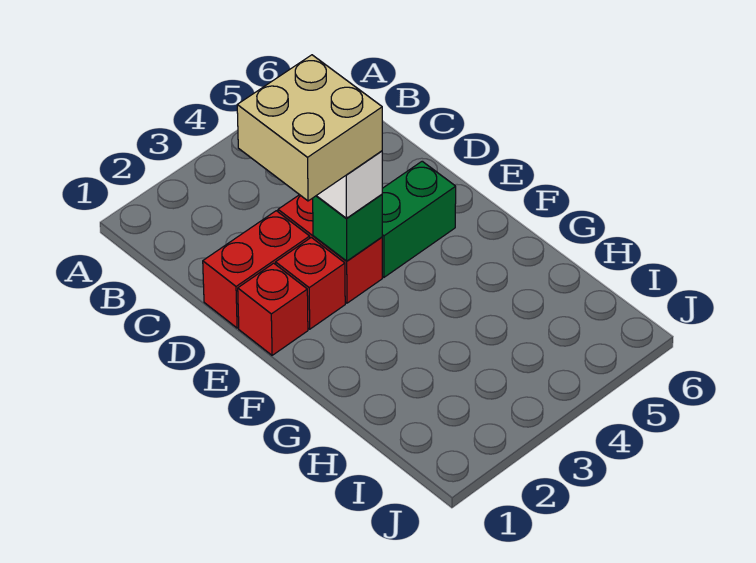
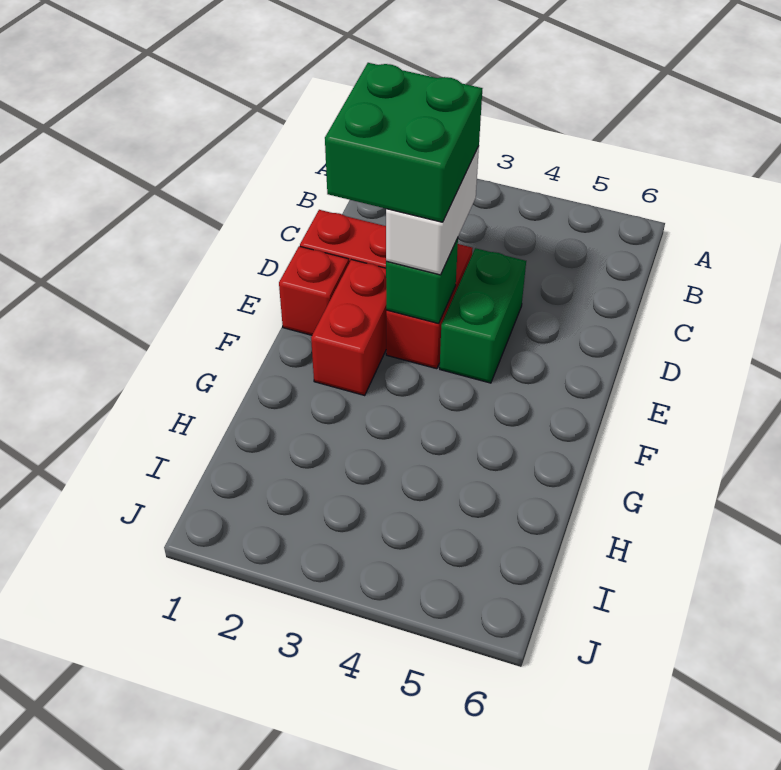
tan 2x2 brick [237,55,382,201] -> green 2x2 brick [325,63,482,222]
red 1x1 brick [276,237,345,329] -> red 1x2 brick [311,260,386,395]
green 1x2 brick [382,161,456,277] -> green 1x2 brick turned to [440,248,526,383]

